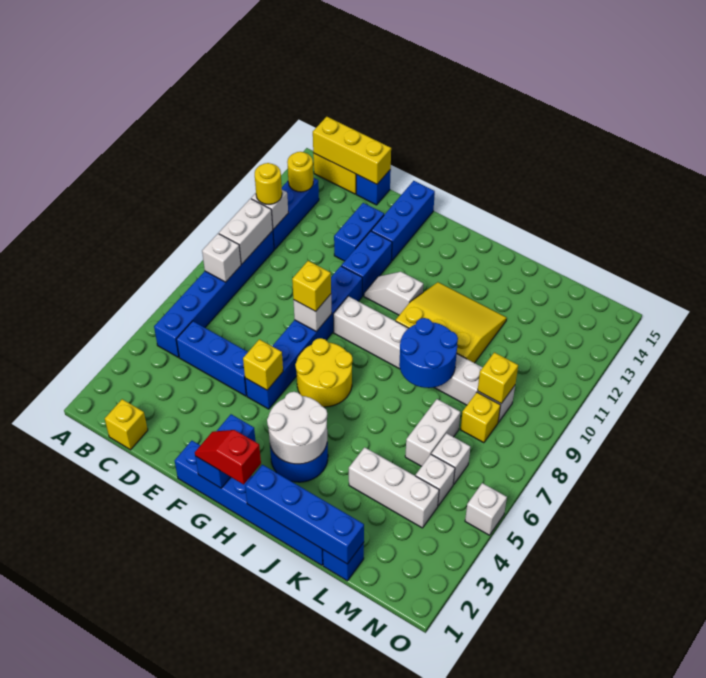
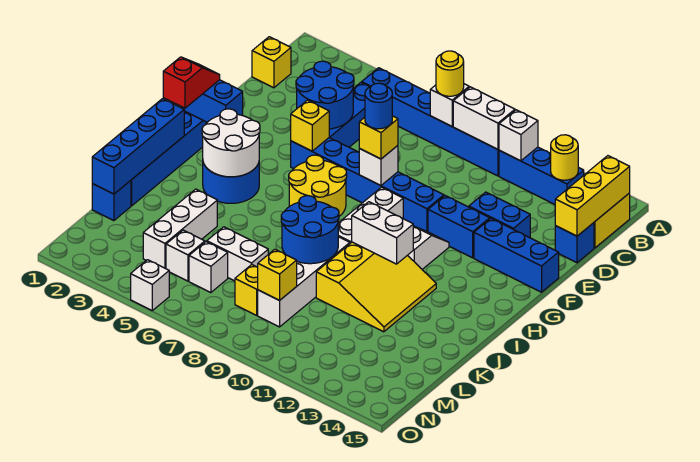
yellow 1x1 round brick [255,163,282,204] -> yellow 1x1 round brick moved to [436,51,464,96]
none -> blue 2x2 round brick [296,61,354,129]
none -> blue 1x1 round brick [365,83,392,129]
none -> white 1x2 brick [352,202,413,264]

